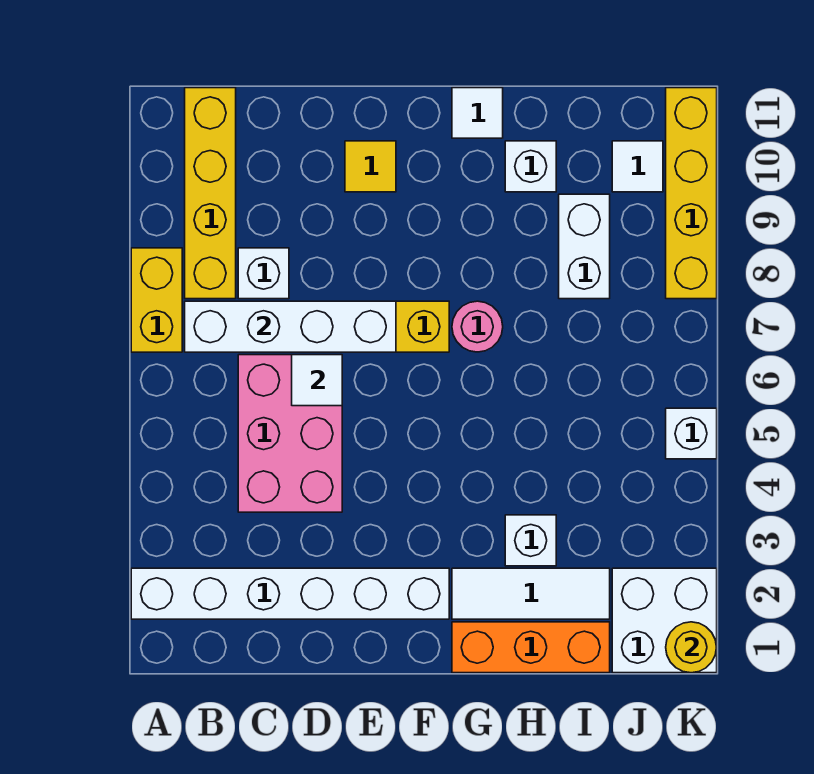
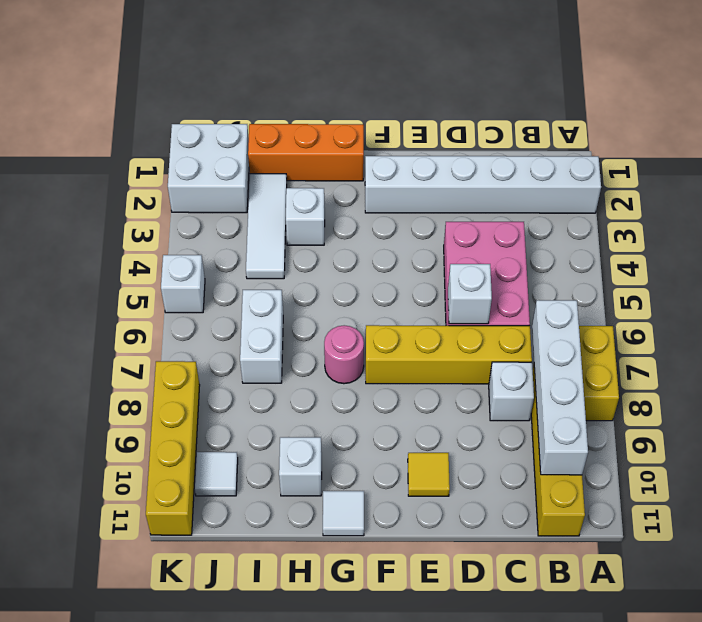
white 1x4 brick [185,301,396,352] -> white 1x4 brick turned to [532,300,588,475]
white 1x1 tile [292,355,342,406] -> white 1x1 brick [448,264,492,324]
white 1x3 tile [452,568,610,619] -> white 1x3 tile turned to [246,174,287,279]
white 1x2 brick [559,194,610,299] -> white 1x2 brick moved to [240,290,283,383]
yellow 1x1 round brick [666,622,717,673] -> none

